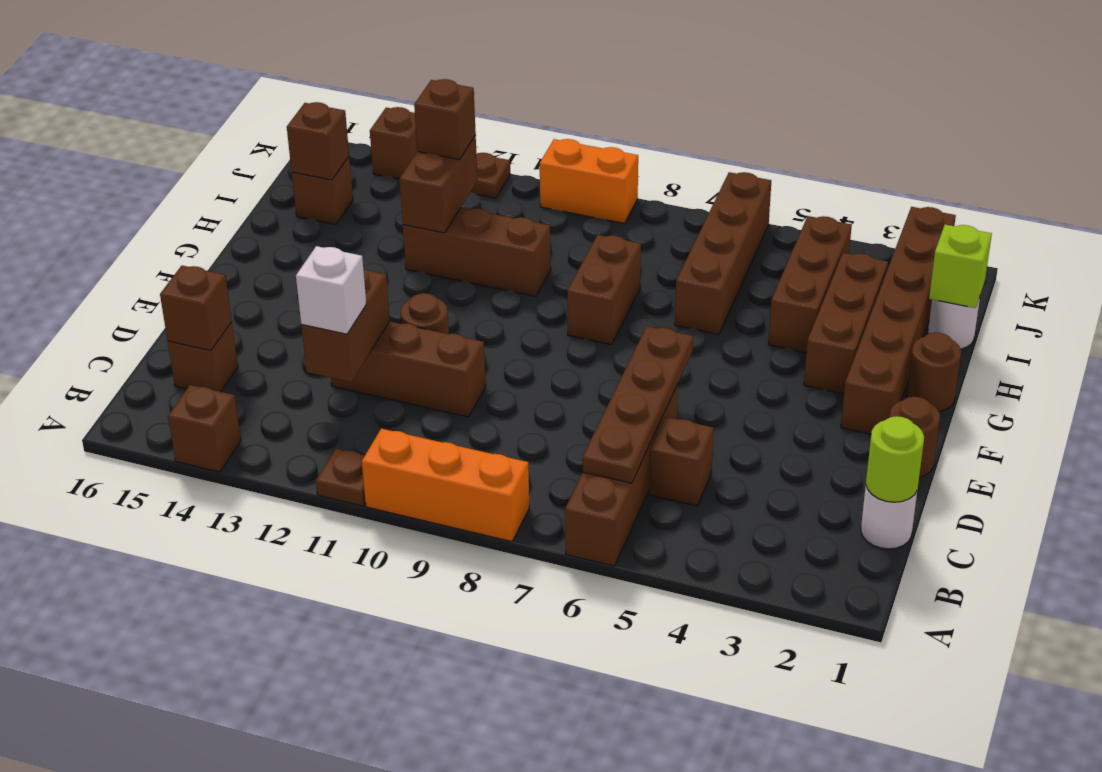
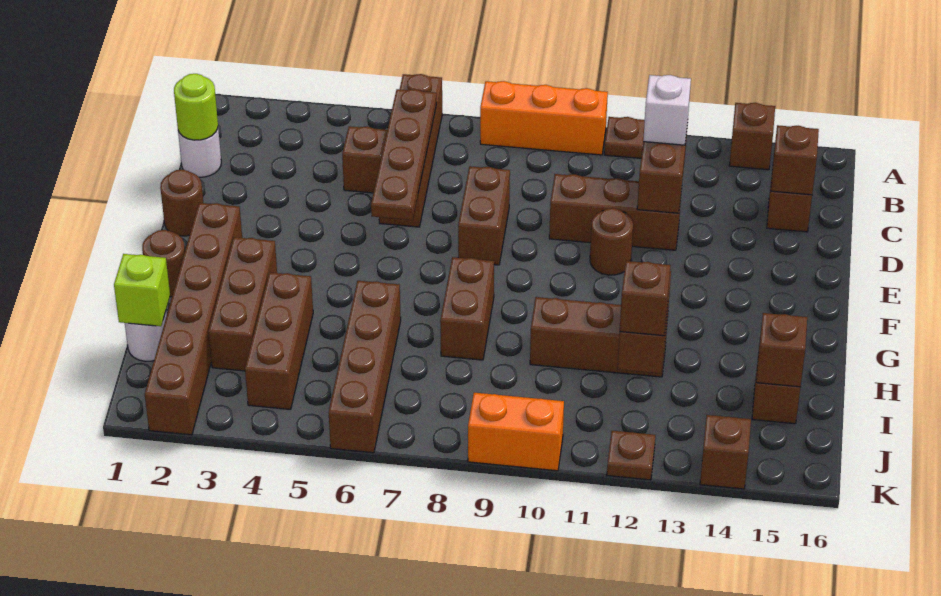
none -> brown 1x2 brick [458,166,510,265]

